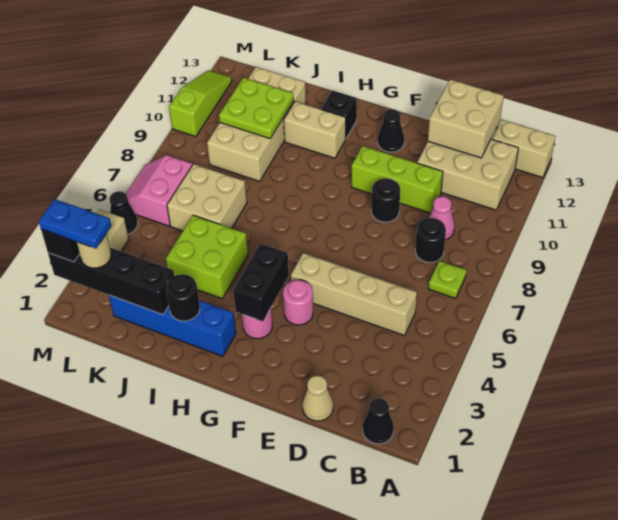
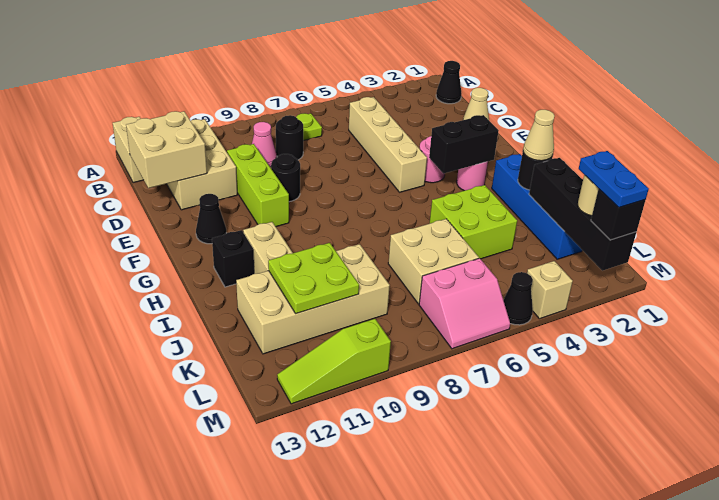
none -> tan 1x1 cone [523,110,555,161]

